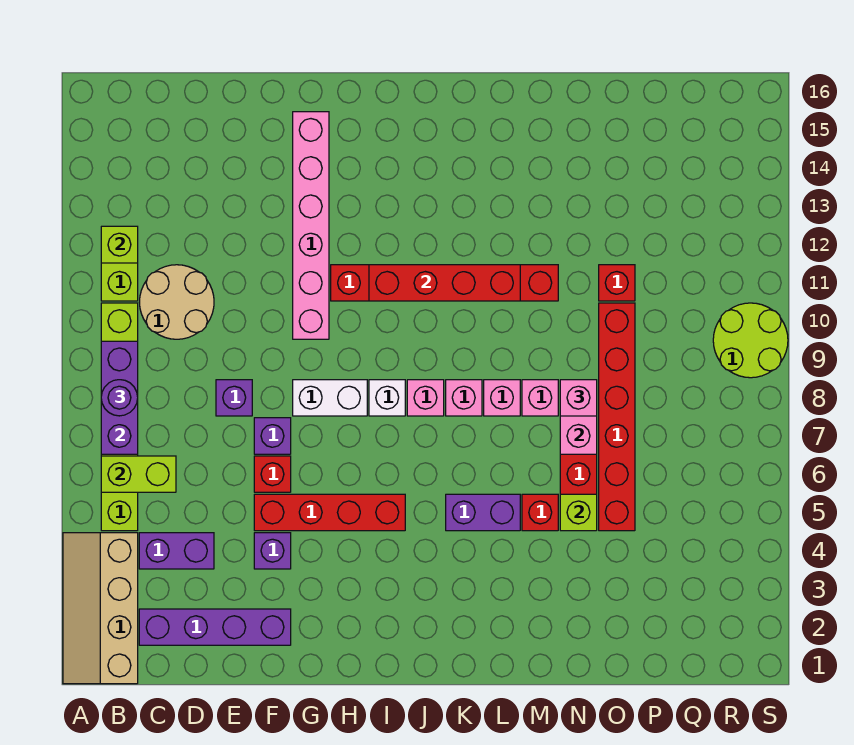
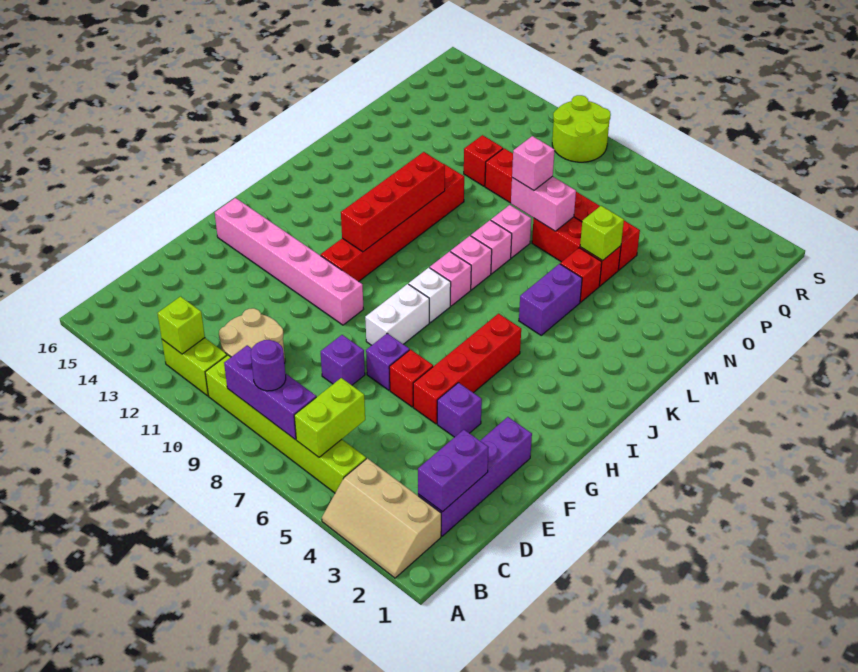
tan 2x4 slope [63,533,138,684] -> tan 2x3 slope [322,458,441,578]
purple 1x2 brick [139,533,214,569] -> purple 1x2 brick moved to [418,430,489,512]

